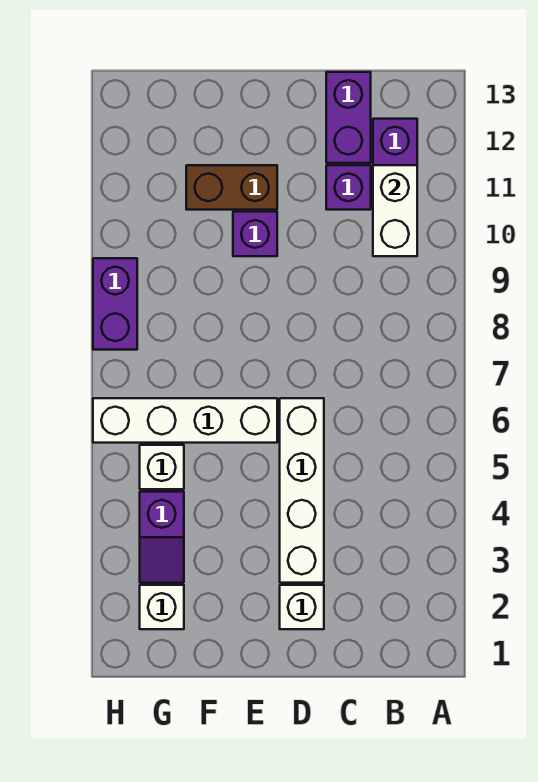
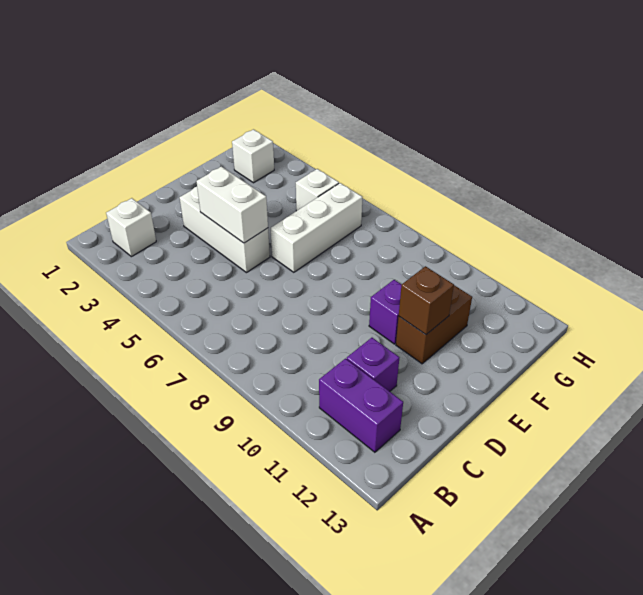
white 1x2 brick [373,165,417,256] -> white 1x2 brick moved to [196,166,268,243]
purple 1x2 brick [326,72,371,163] -> none
white 1x1 brick [280,585,324,629] -> white 1x1 brick moved to [106,198,156,257]
white 1x4 brick [280,398,324,583] -> white 1x3 brick [180,187,270,273]
white 1x4 brick [93,398,277,443] -> white 1x3 brick [271,183,362,272]
none -> brown 1x1 brick [399,266,454,335]
purple 1x2 slope [140,492,184,583] -> none
purple 1x2 brick [93,258,137,350] -> none

